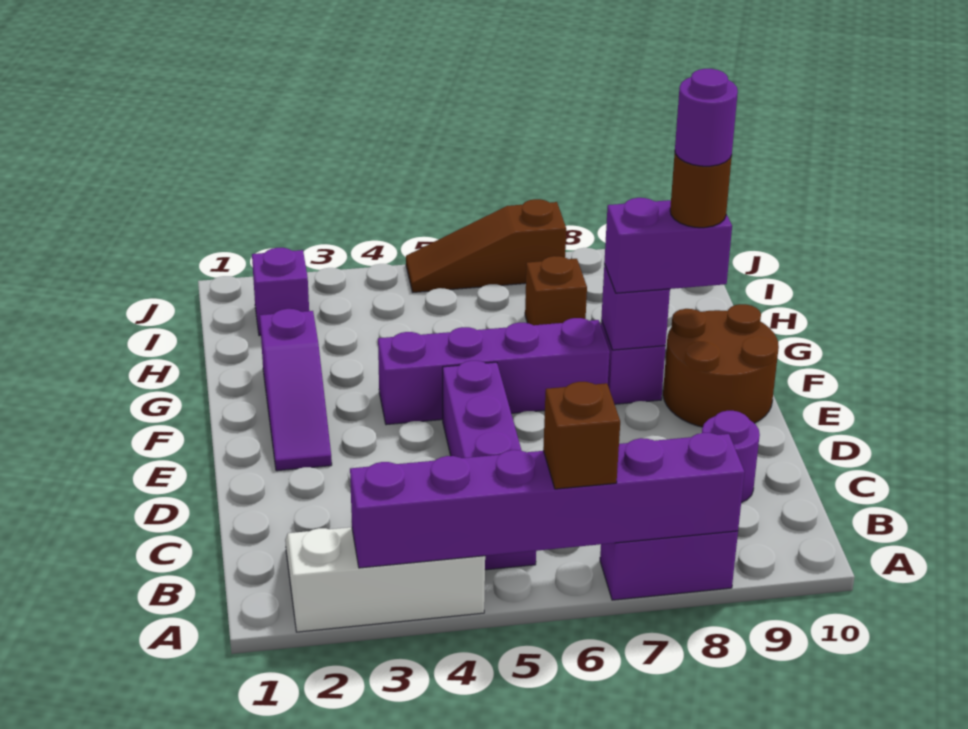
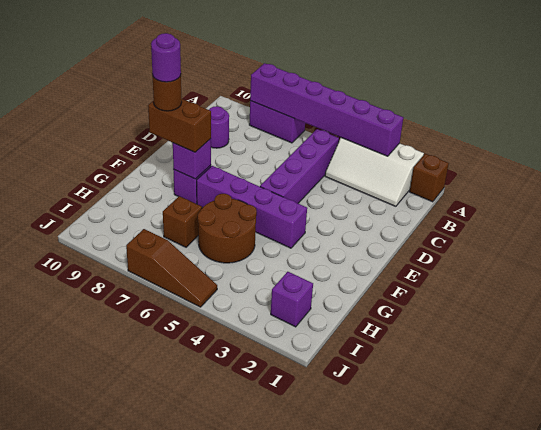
brown 1x1 brick [543,382,620,489] -> brown 1x1 brick moved to [410,154,449,202]
purple 1x3 slope [260,309,332,471] -> none
brown 2x2 round brick [663,304,779,427] -> brown 2x2 round brick moved to [198,194,257,263]
purple 1x2 brick [604,198,732,293] -> brown 1x2 brick [148,99,211,152]

